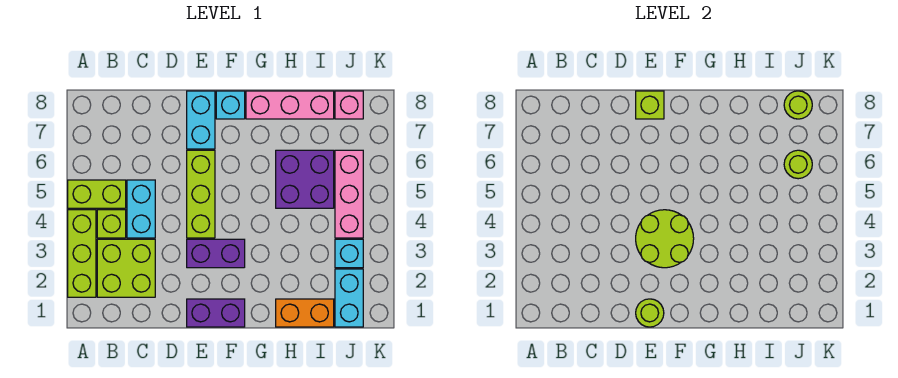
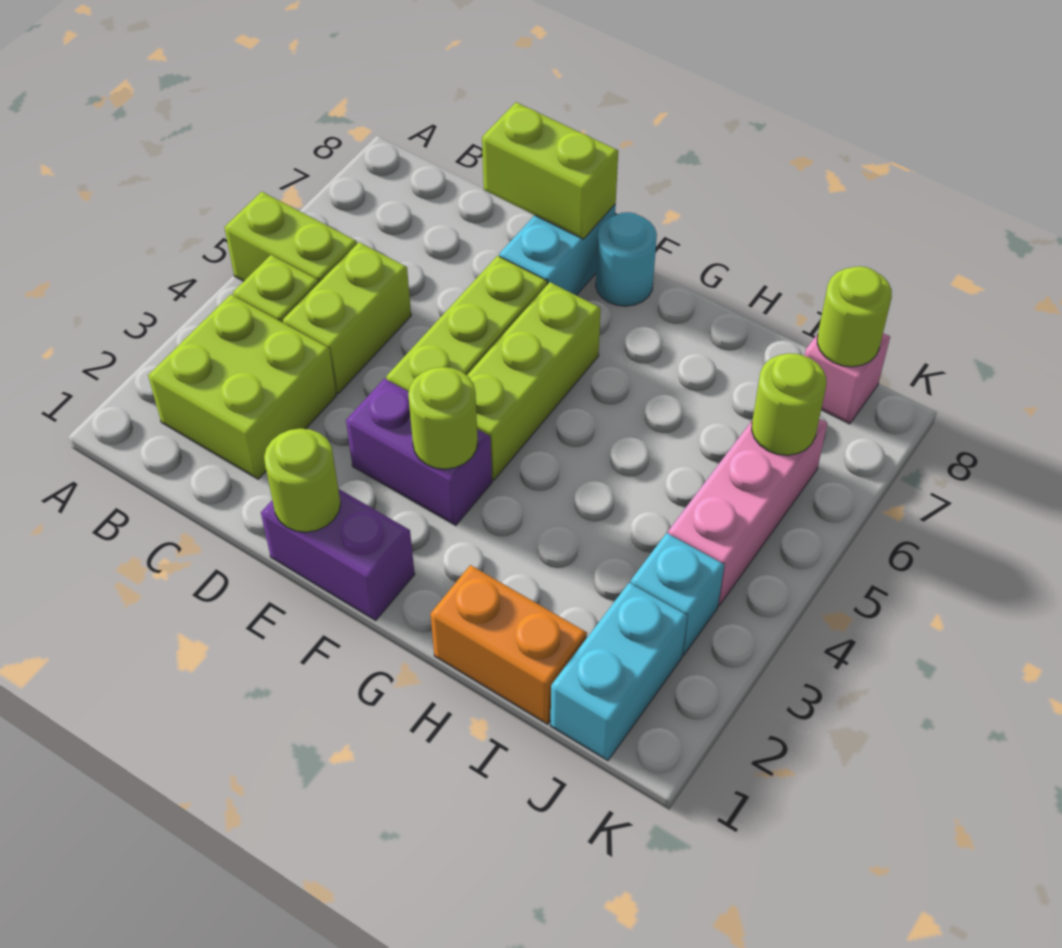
lime 1x3 brick [68,210,96,297] -> lime 1x3 brick moved to [467,282,601,480]
cyan 1x2 brick [127,180,155,238] -> lime 1x2 brick [283,242,411,394]
lime 2x2 round brick [636,210,694,268] -> lime 1x1 round brick [408,367,478,469]
lime 1x1 brick [636,91,664,119] -> lime 1x2 brick [482,102,618,239]
cyan 1x1 brick [216,91,245,119] -> cyan 1x1 round brick [596,212,657,306]
pink 1x3 brick [246,91,334,119] -> none
purple 2x2 brick [276,150,334,208] -> none

